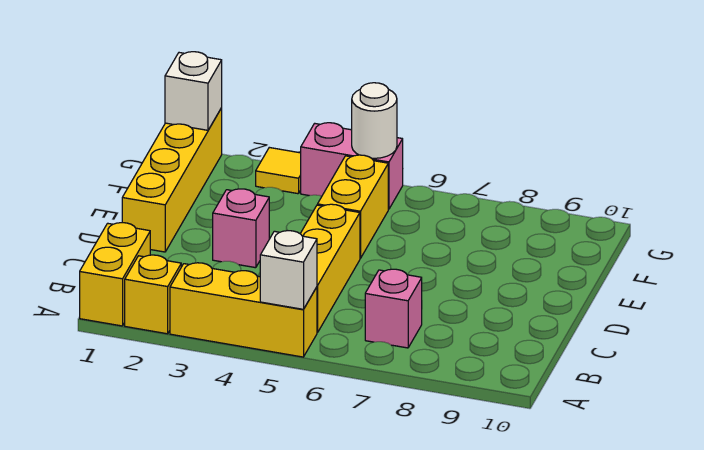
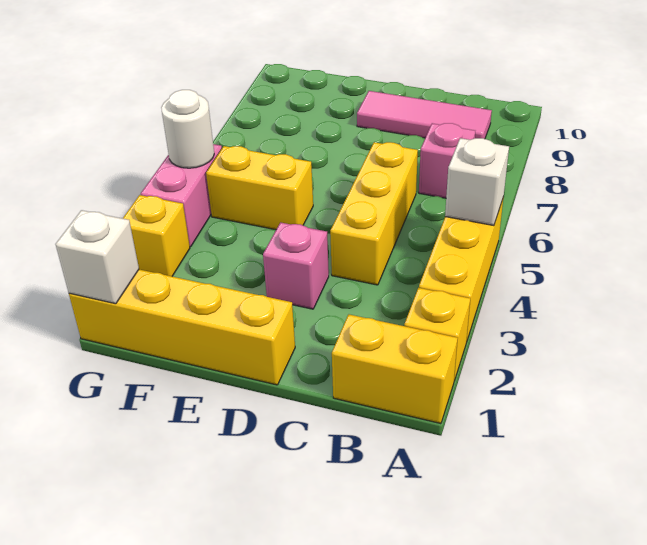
yellow 1x3 brick [300,204,360,332] -> yellow 1x3 brick turned to [330,142,418,285]
none -> pink 1x3 tile [357,91,492,139]
yellow 1x1 tile [256,147,301,194] -> yellow 1x1 brick [123,195,190,276]

